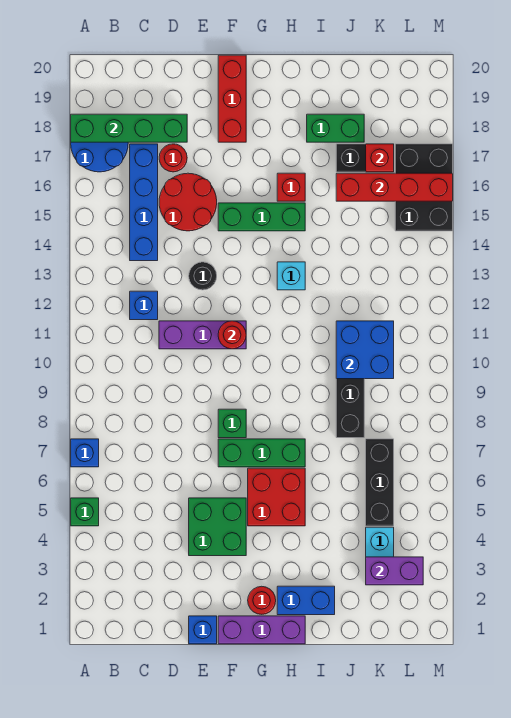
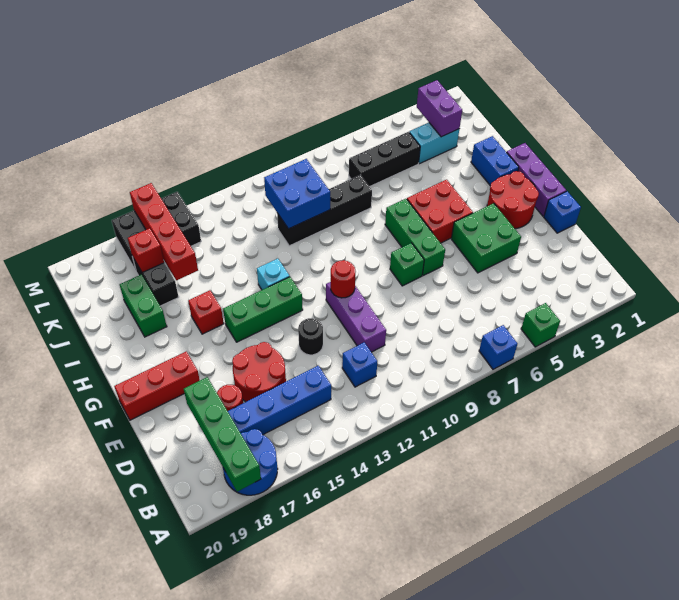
green 1x3 brick [218,203,305,231] -> green 1x3 brick turned to [223,277,303,342]
red 1x1 round brick [248,586,276,614] -> red 2x2 round brick [487,171,539,229]

